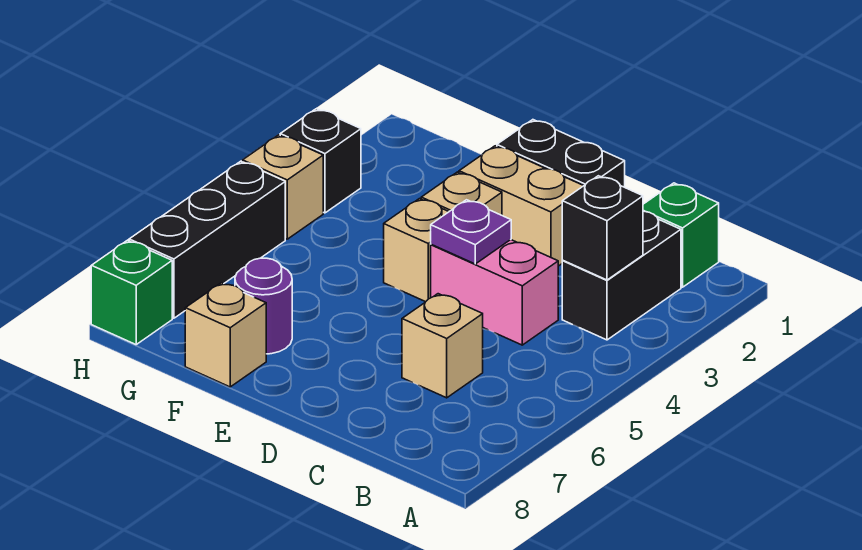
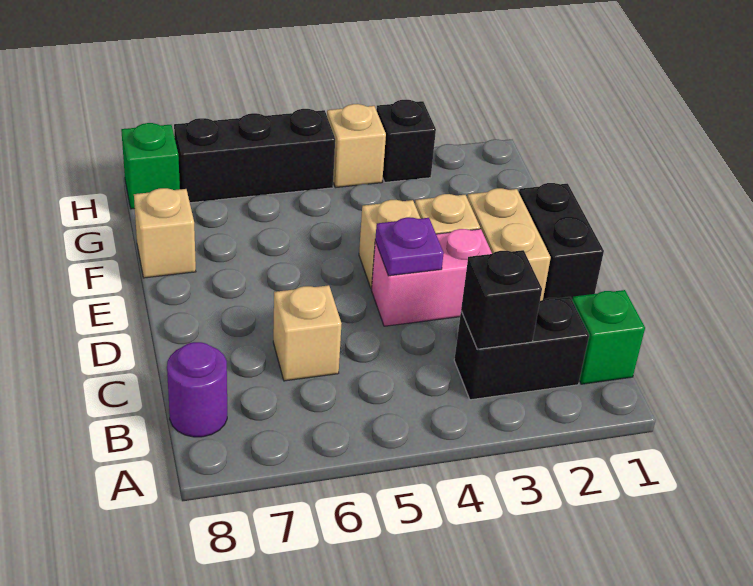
pink 1x2 brick [431,240,558,345] -> pink 1x2 brick turned to [372,229,492,326]
purple 1x1 round brick [235,258,292,354] -> purple 1x1 round brick moved to [167,342,227,437]

